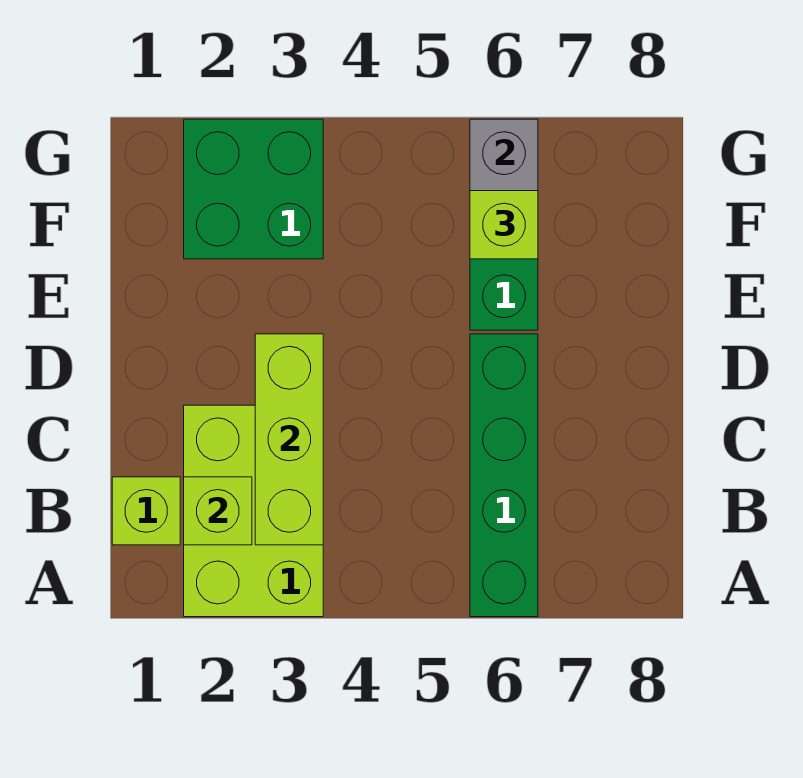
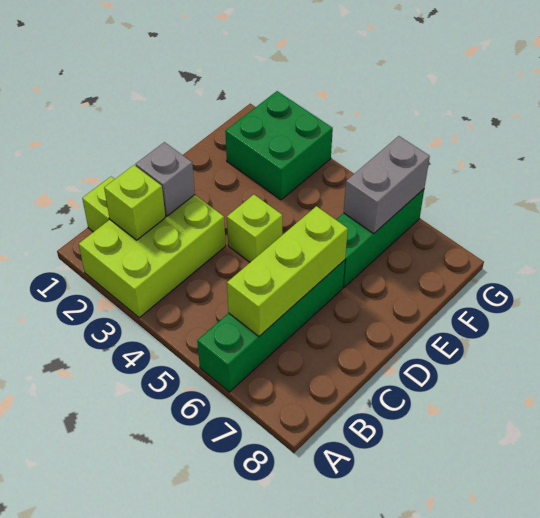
lime 1x3 brick [255,334,323,545] -> lime 1x3 brick moved to [227,206,348,336]
none -> grey 1x1 brick [136,142,195,216]
lime 1x1 brick [470,191,538,259] -> lime 1x1 brick moved to [227,195,282,262]

